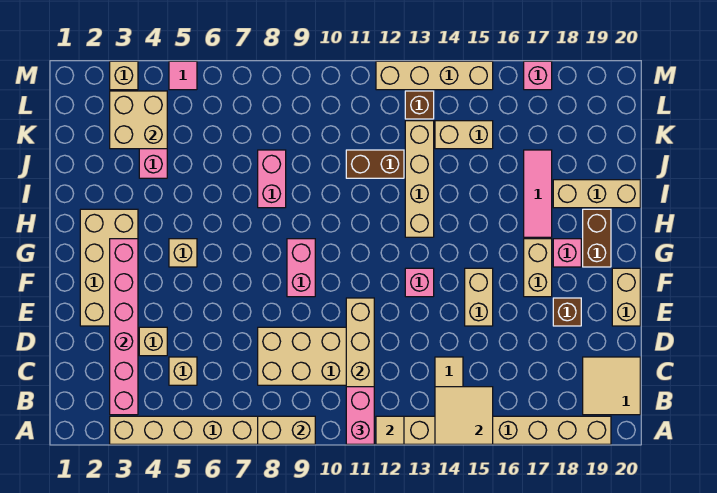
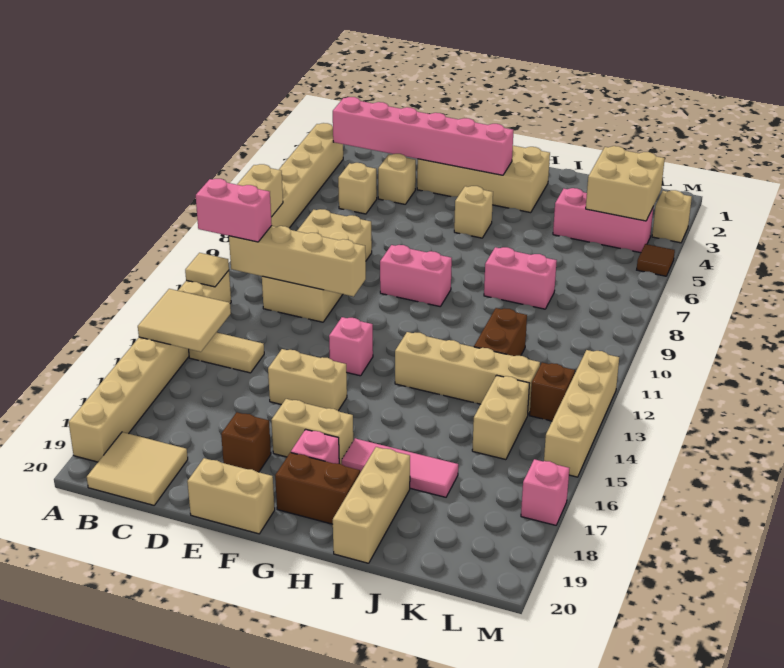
pink 1x1 tile [169,61,197,90] -> brown 1x1 tile [637,244,675,276]

